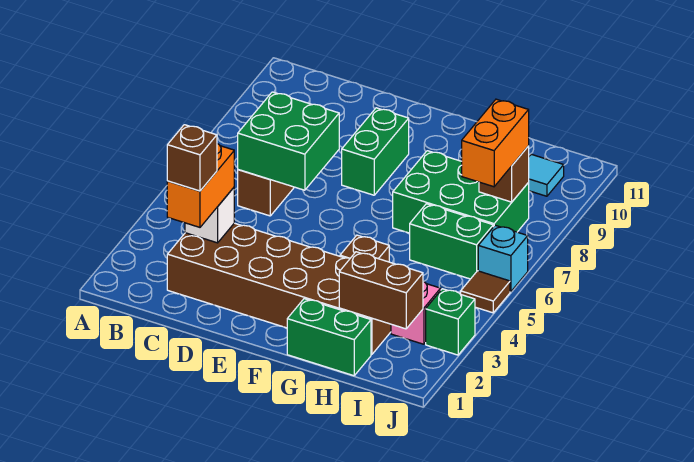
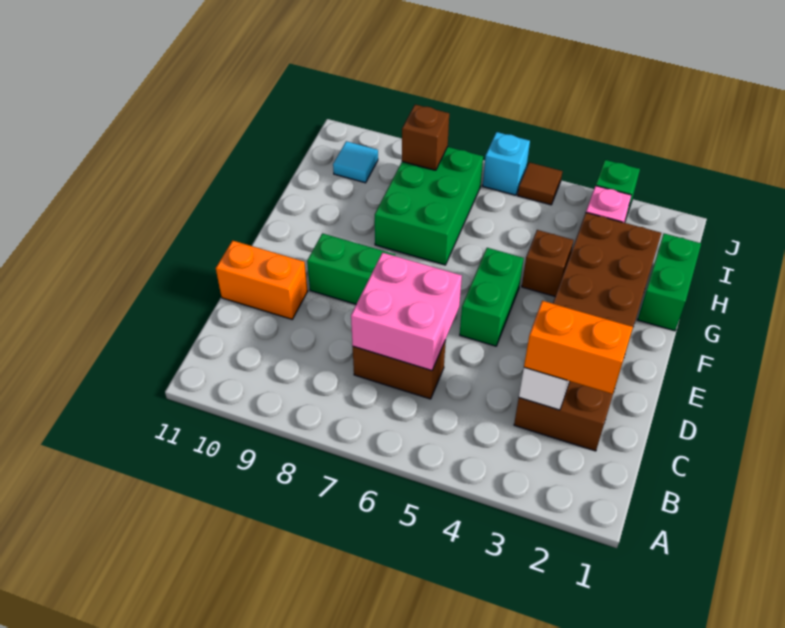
brown 1x1 brick [167,125,217,191] -> none
green 2x2 brick [238,92,339,190] -> pink 2x2 brick [351,253,462,371]
brown 1x2 brick [339,252,423,329] -> none
green 1x2 brick [410,204,493,279] -> green 1x2 brick moved to [460,248,524,346]
orange 1x2 brick [462,99,529,187] -> orange 1x2 brick moved to [216,241,308,319]

